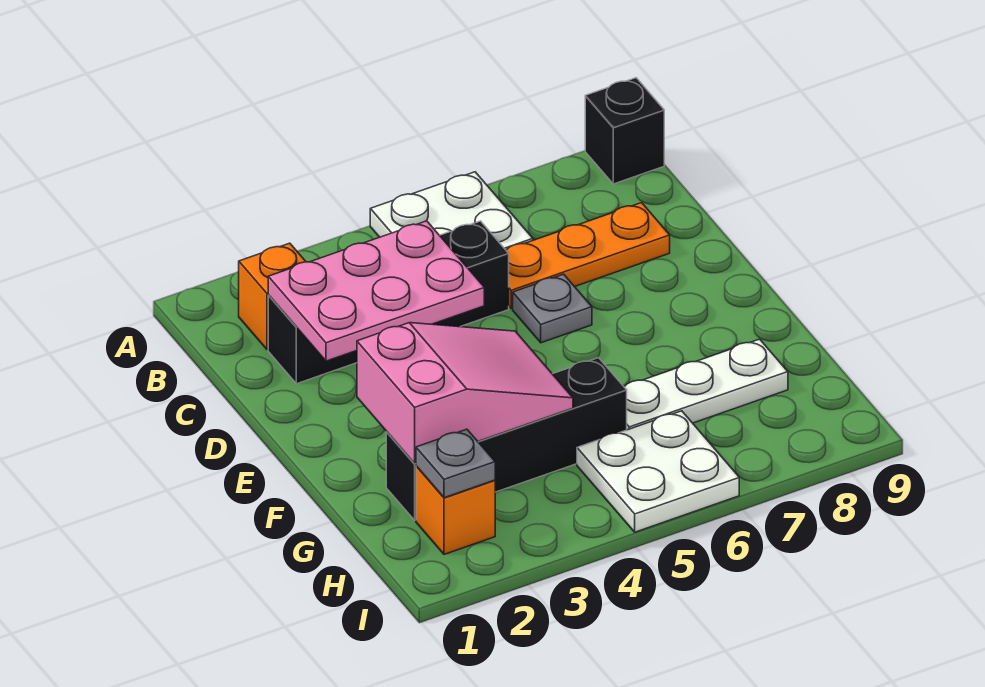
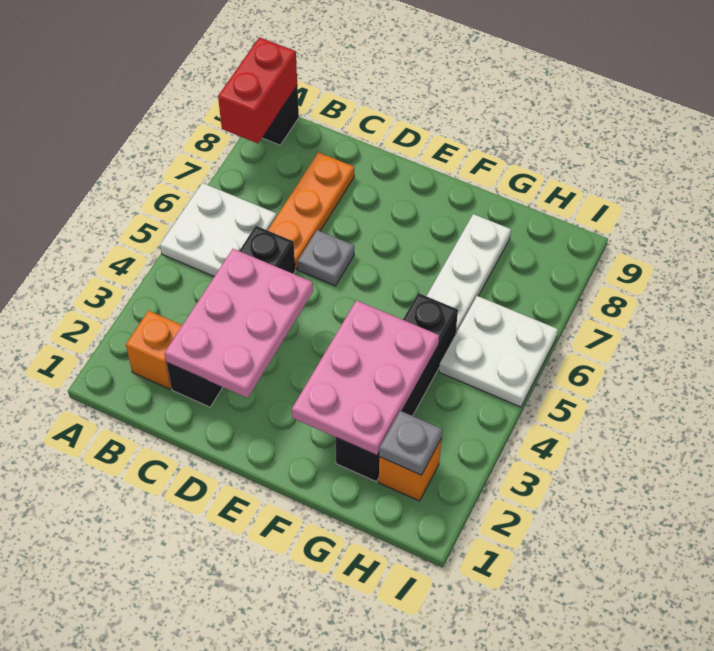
none -> red 1x2 brick [218,37,297,143]
pink 2x3 slope [357,323,573,463] -> pink 2x3 plate [292,300,439,455]

